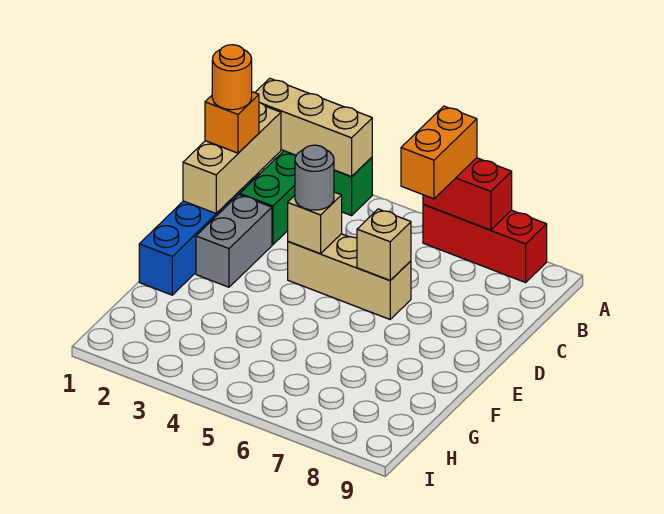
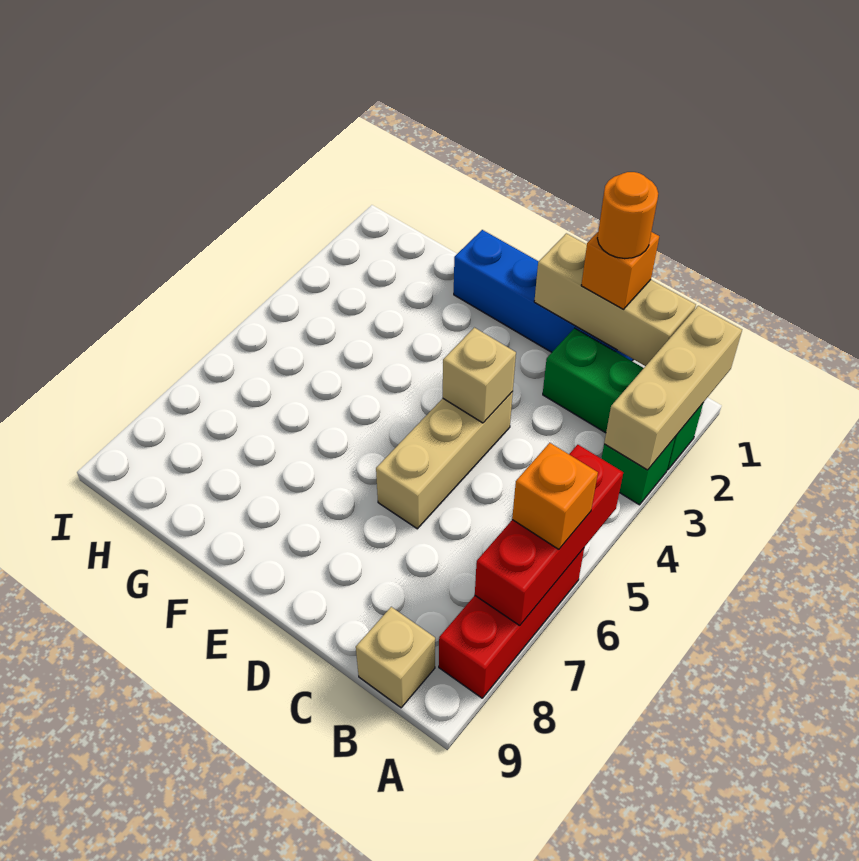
red 1x2 brick [423,158,512,230] -> red 1x3 brick [475,445,623,625]
orange 1x2 brick [401,106,477,199] -> orange 1x1 brick [512,443,598,549]
grey 1x2 brick [196,195,272,287] -> none
grey 1x1 round brick [295,145,334,210] -> none
tan 1x1 brick [357,209,411,280] -> tan 1x1 brick moved to [356,607,435,708]

